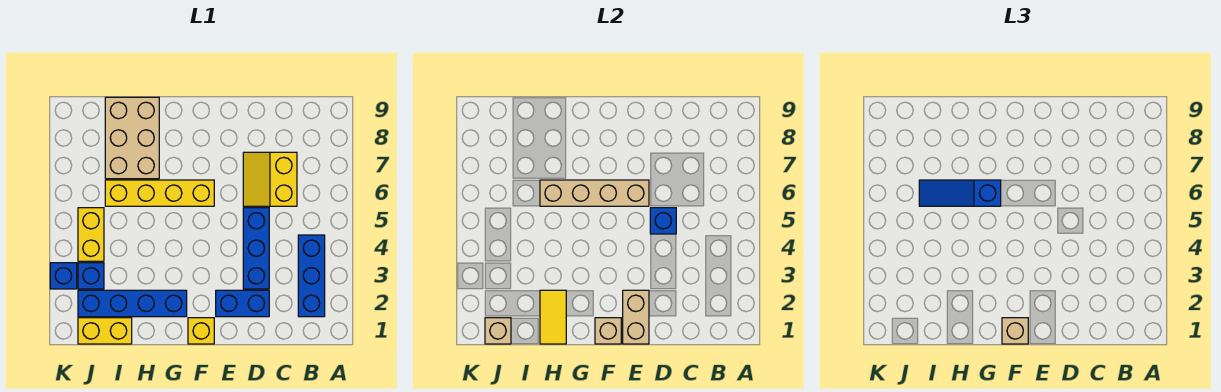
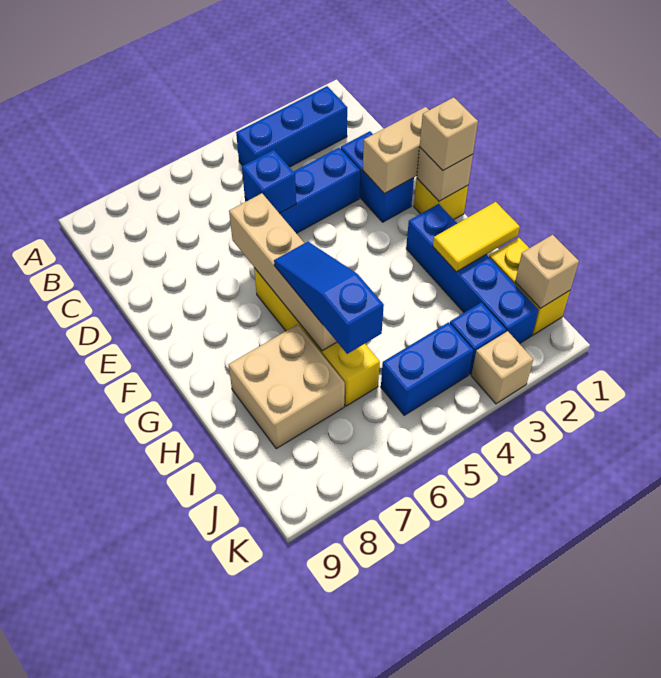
yellow 2x2 slope [243,152,297,206] -> none
blue 1x3 slope [919,180,1001,206] -> blue 1x3 slope turned to [274,242,384,354]
tan 2x3 brick [105,97,159,179] -> tan 2x2 brick [229,324,345,449]
yellow 1x2 brick [78,208,104,261] -> blue 1x2 brick [381,322,473,415]
blue 1x1 brick [50,263,77,289] -> tan 1x1 brick [471,331,533,404]

